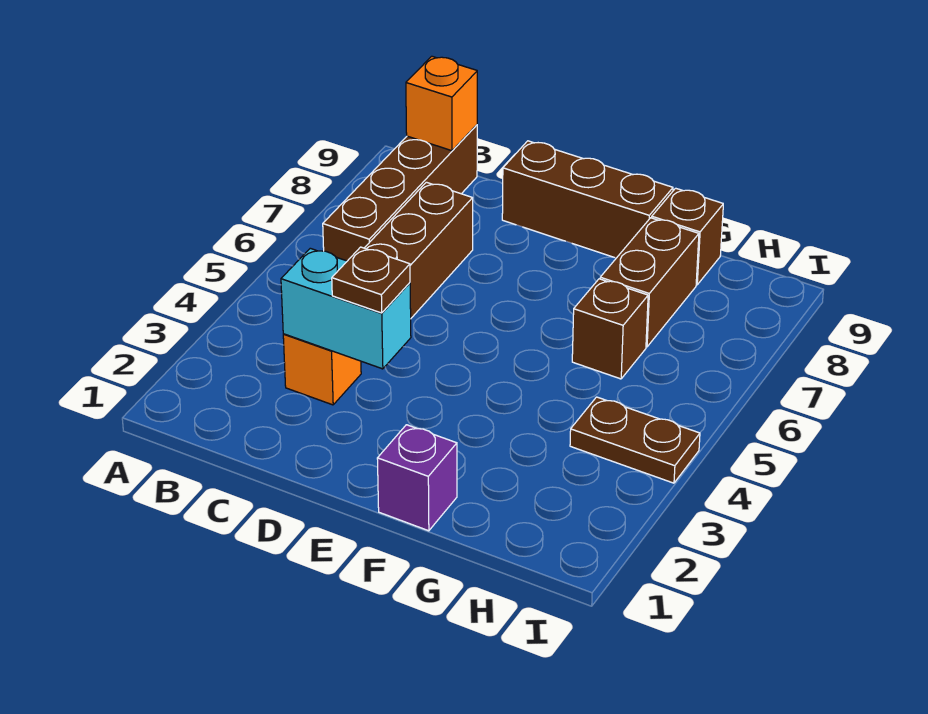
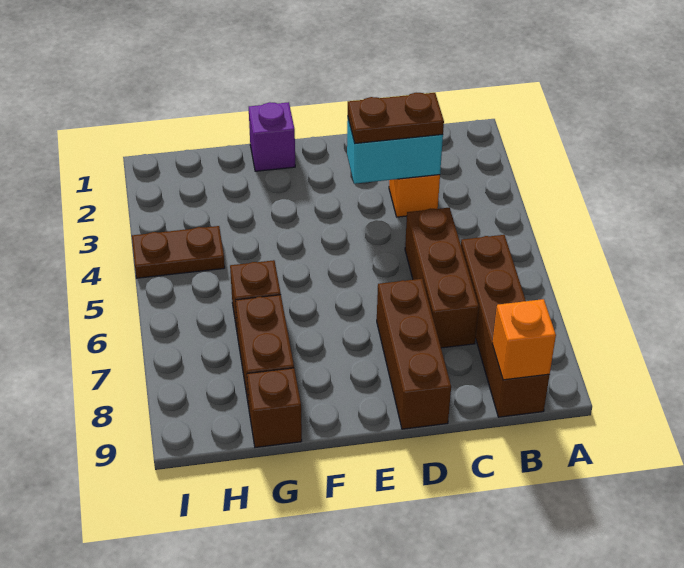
brown 1x1 plate [332,247,410,313] -> brown 1x2 plate [348,93,444,143]
brown 1x3 brick [502,141,673,258] -> brown 1x3 brick turned to [377,279,451,429]

